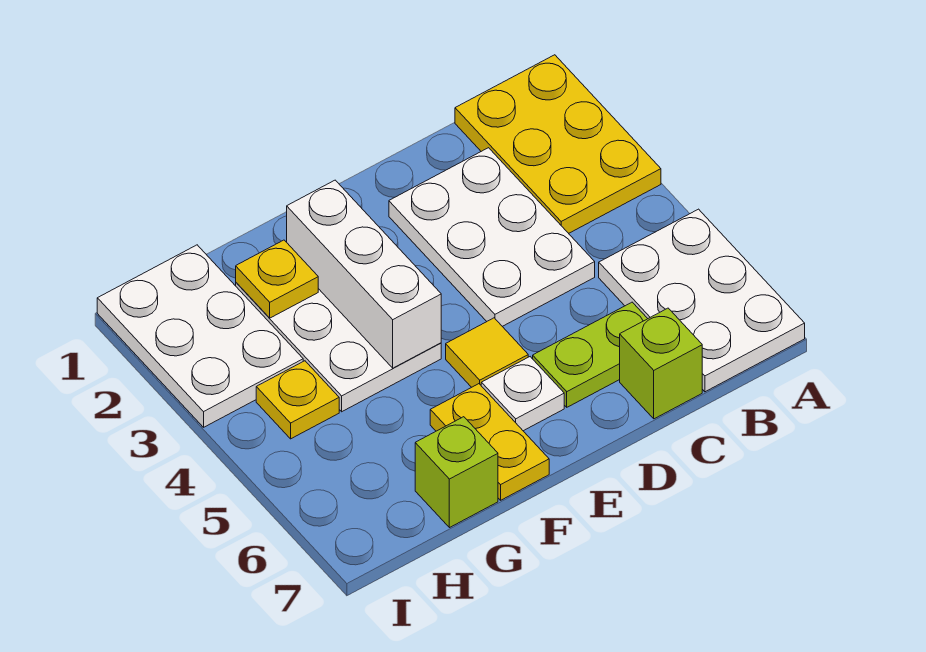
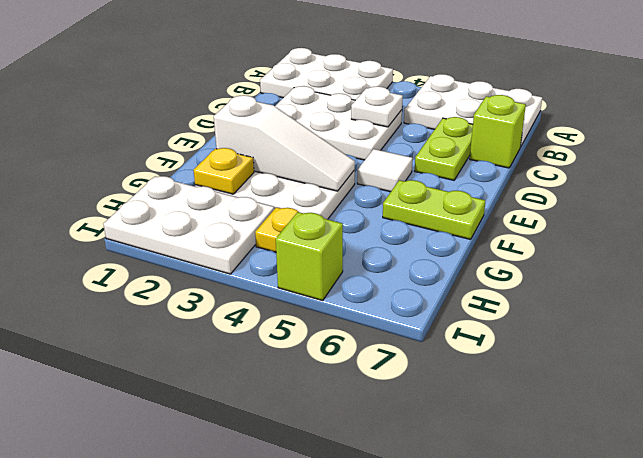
yellow 2x3 plate [455,55,661,233] -> white 2x3 plate [260,48,393,100]
yellow 1x1 tile [446,318,528,387] -> white 1x1 tile [357,149,413,192]
white 1x1 plate [481,357,564,431] -> white 1x1 plate moved to [351,86,403,127]
white 1x3 brick [287,180,441,368] -> white 1x3 slope [214,95,355,191]
yellow 1x2 plate [430,384,549,500] -> lime 1x2 plate [383,180,485,239]
lime 1x1 brick [415,417,498,528] -> lime 1x1 brick moved to [276,212,343,301]

